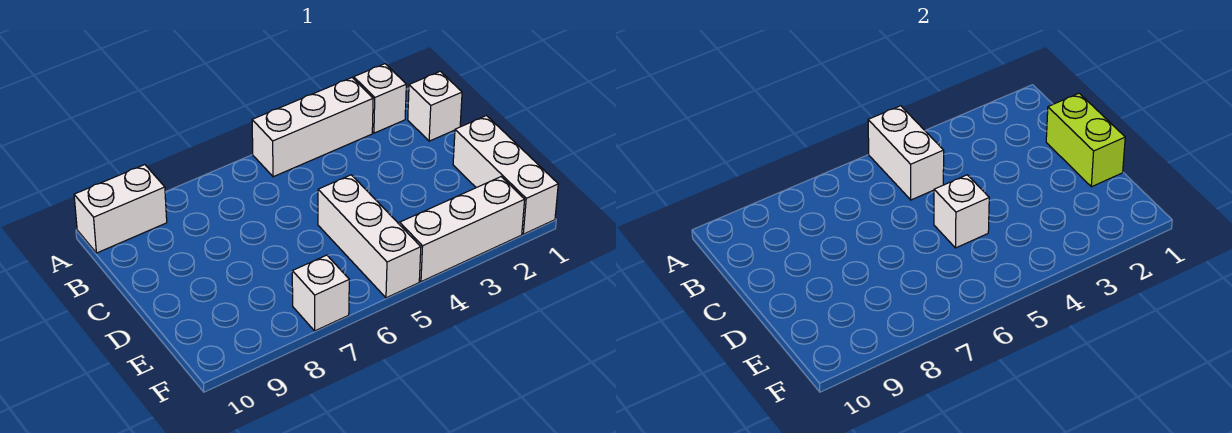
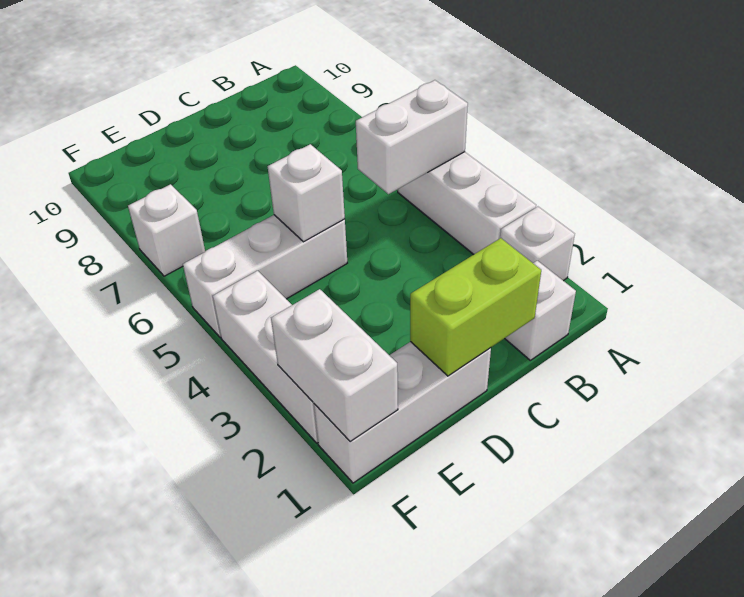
white 1x2 brick [74,165,167,253] -> white 1x2 brick moved to [271,289,398,442]

